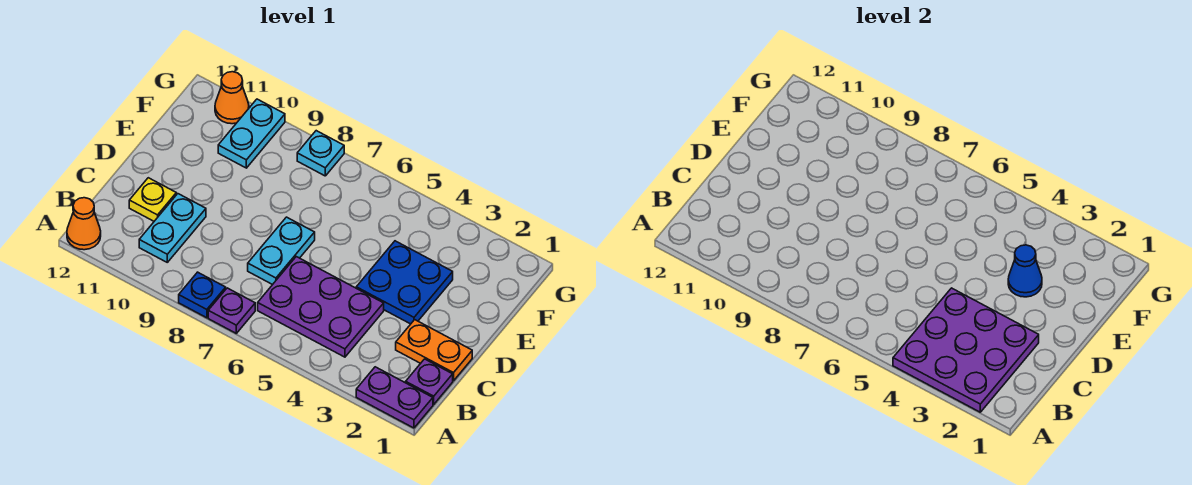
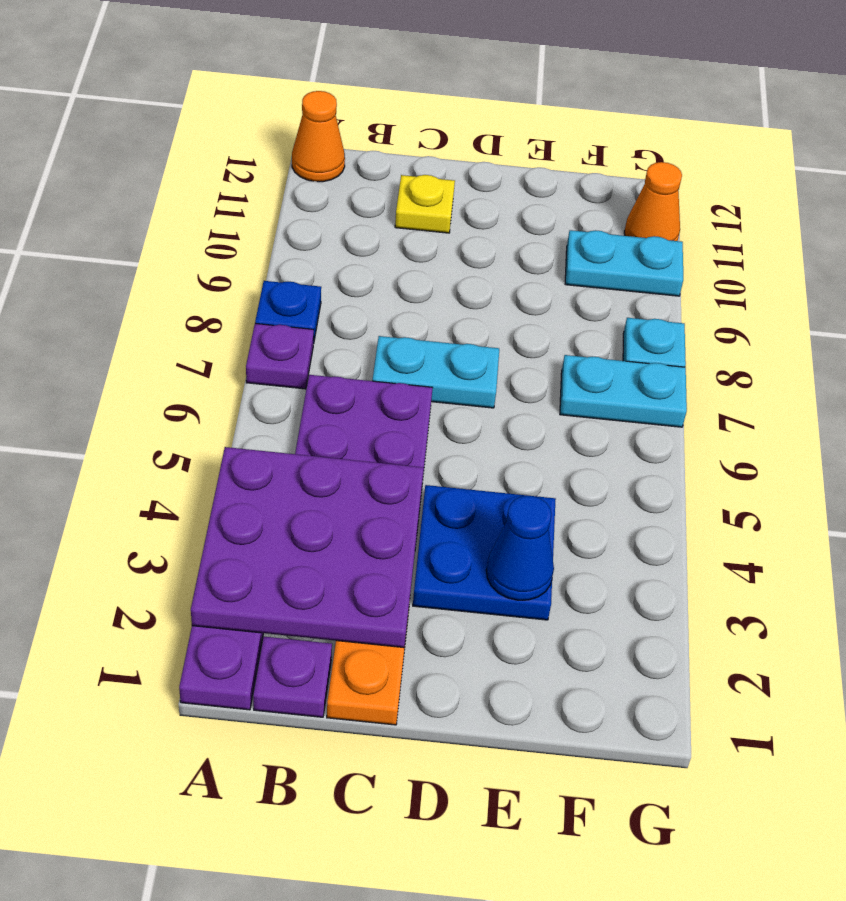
cyan 1x2 plate [139,194,206,262] -> cyan 1x2 plate moved to [560,355,687,427]

